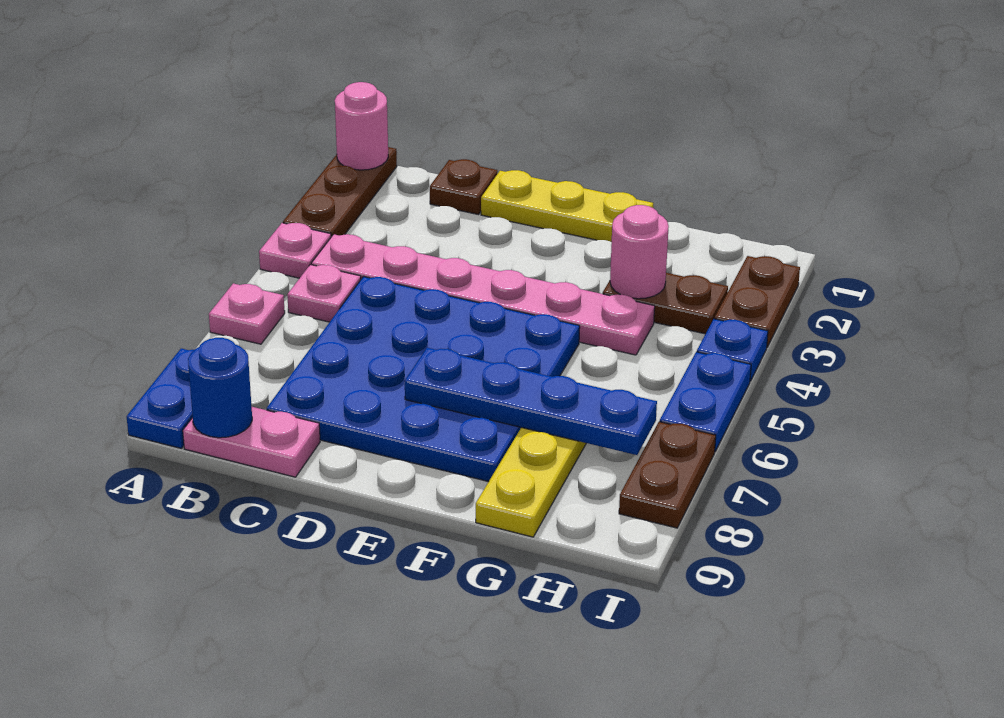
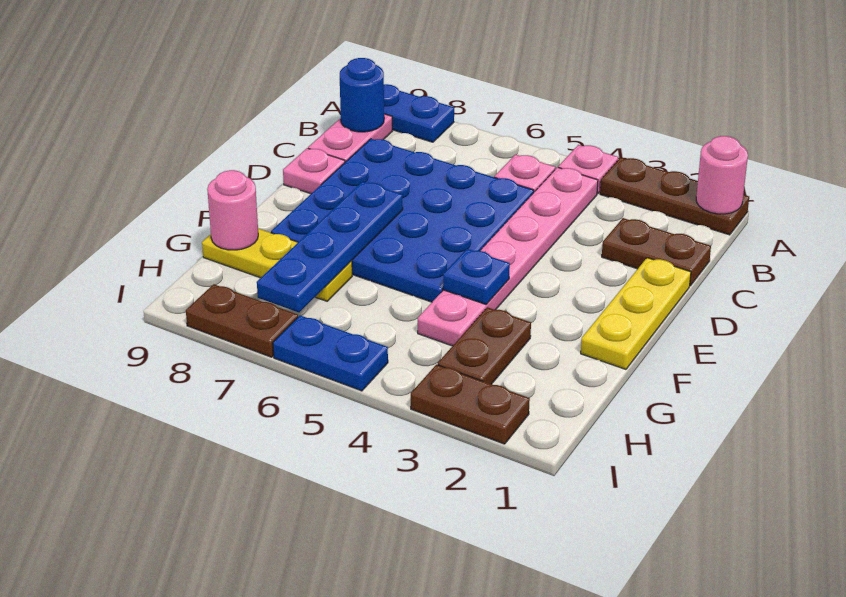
pink 1x1 plate [209,284,285,344] -> pink 1x1 plate moved to [283,148,345,194]
brown 1x1 plate [430,159,497,215] -> brown 1x2 plate [602,218,711,286]
pink 1x1 round brick [610,205,669,299] -> pink 1x1 round brick moved to [207,170,258,250]
blue 1x1 plate [697,319,768,381] -> blue 1x1 plate moved to [443,249,510,304]

